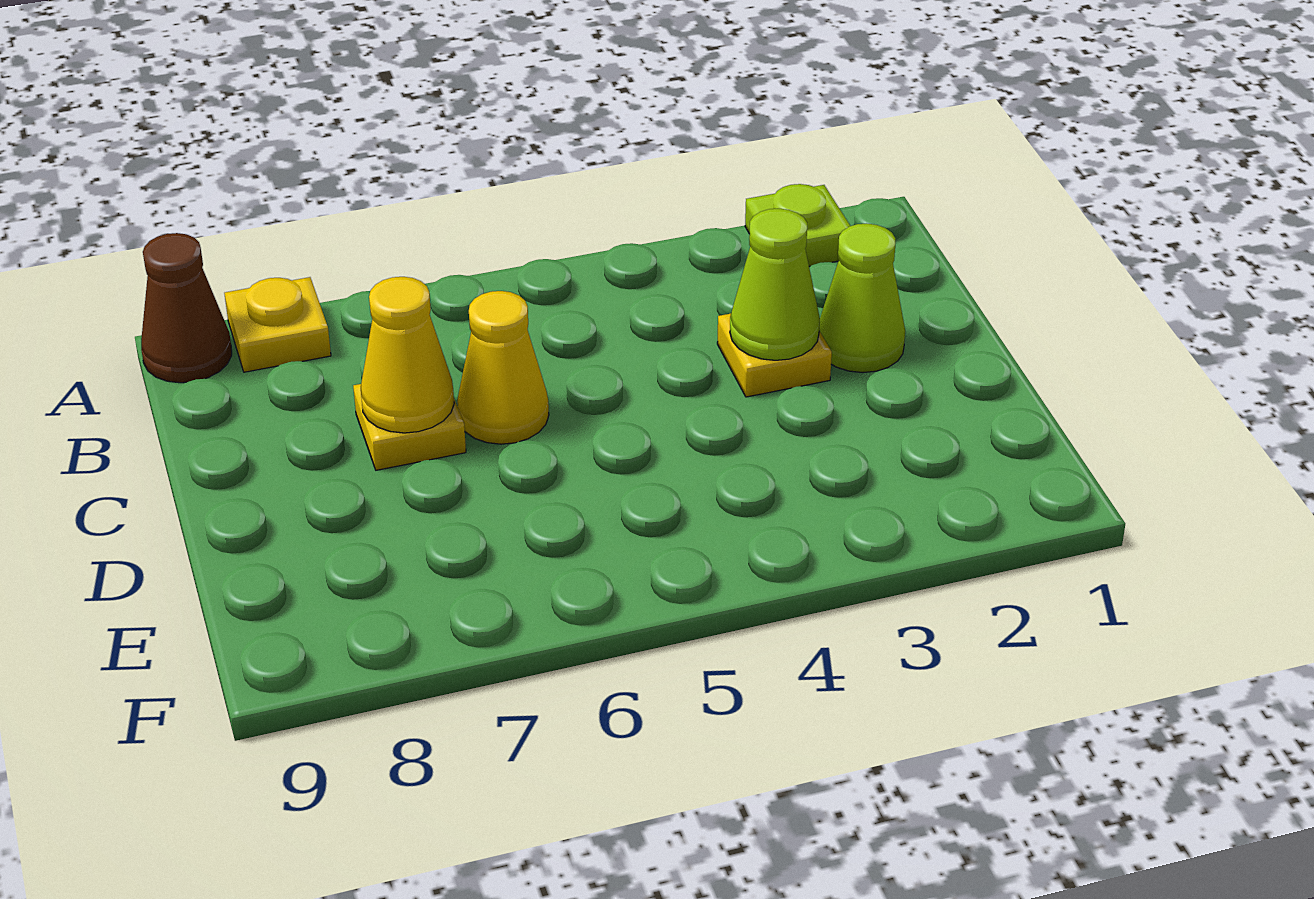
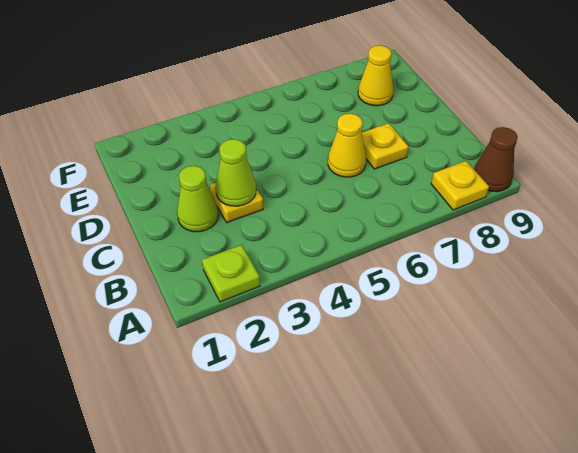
yellow 1x1 cone [361,277,454,433] -> yellow 1x1 cone moved to [358,45,393,106]

